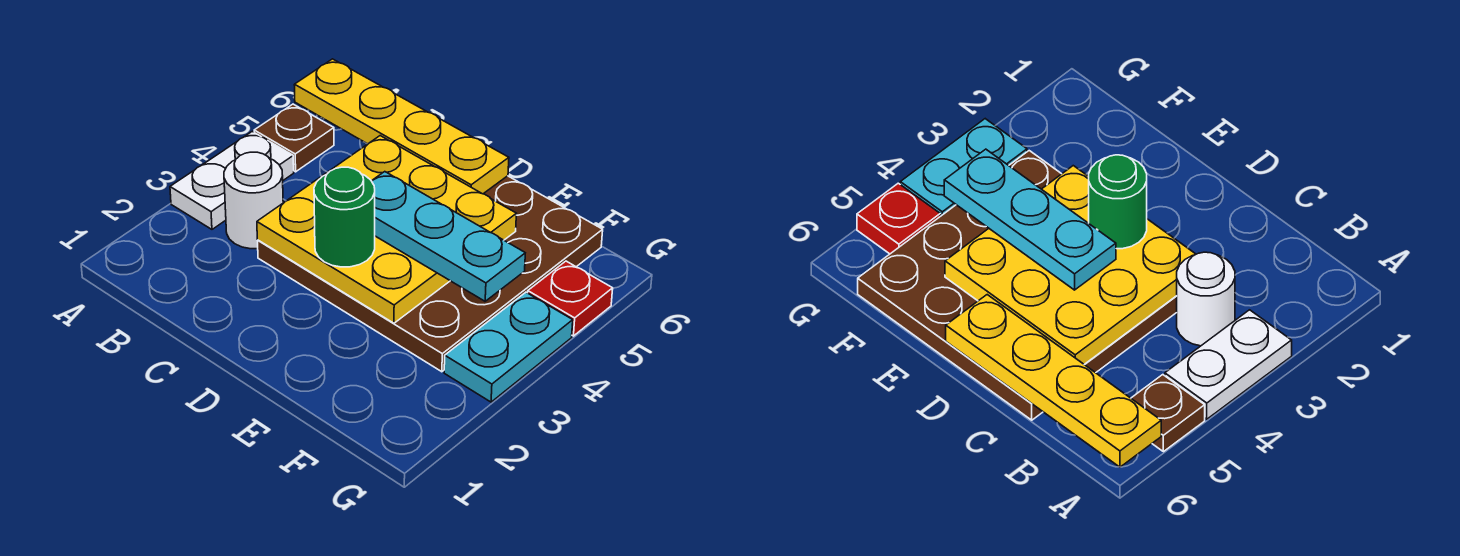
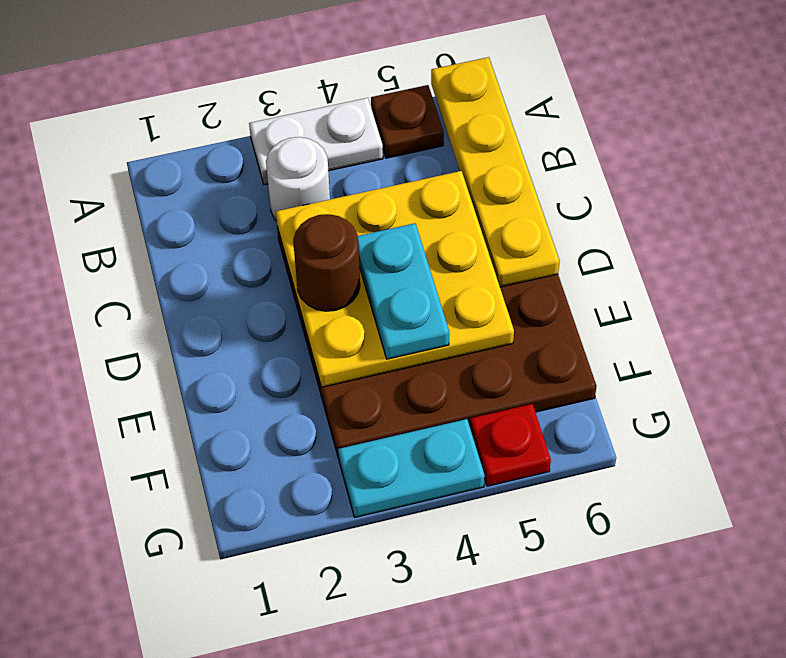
green 1x1 round brick [314,167,375,267] -> brown 1x1 round brick [293,214,360,311]
cyan 1x3 plate [372,172,525,301] -> cyan 1x2 plate [358,223,449,359]

